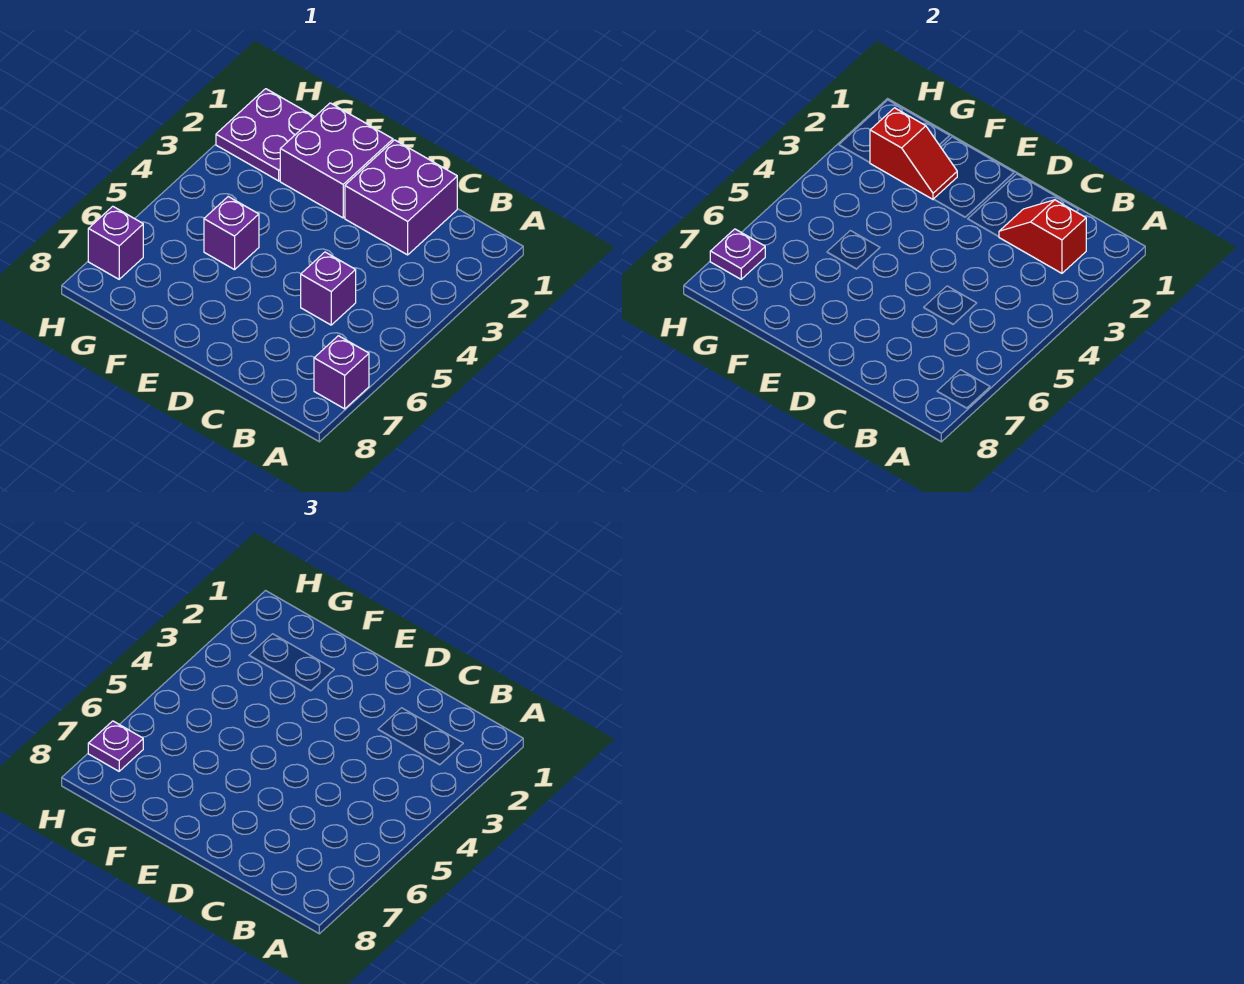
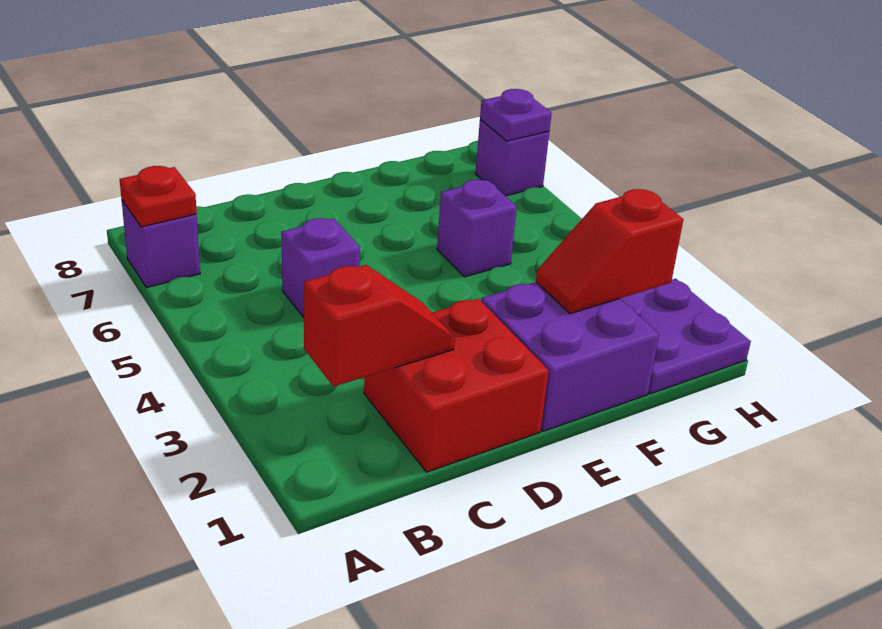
none -> red 1x1 plate [120,166,197,227]
purple 2x2 brick [345,140,457,255] -> red 2x2 brick [364,299,549,472]
purple 1x1 plate [88,721,143,771] -> none

